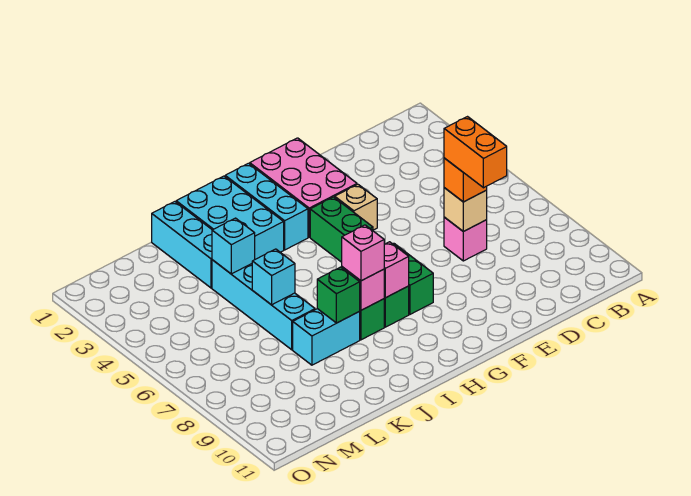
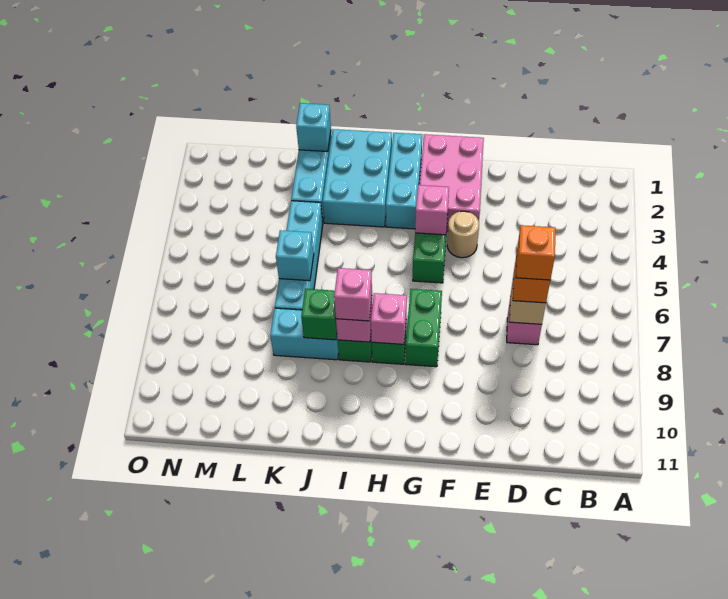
orange 1x2 brick [444,117,507,188] -> orange 1x1 brick [516,225,555,280]
tan 1x1 brick [335,184,377,230] -> tan 1x1 round brick [447,211,479,258]
none -> pink 1x1 brick [415,185,449,235]
cyan 1x1 brick [212,218,255,274] -> cyan 1x1 brick moved to [296,103,331,151]

